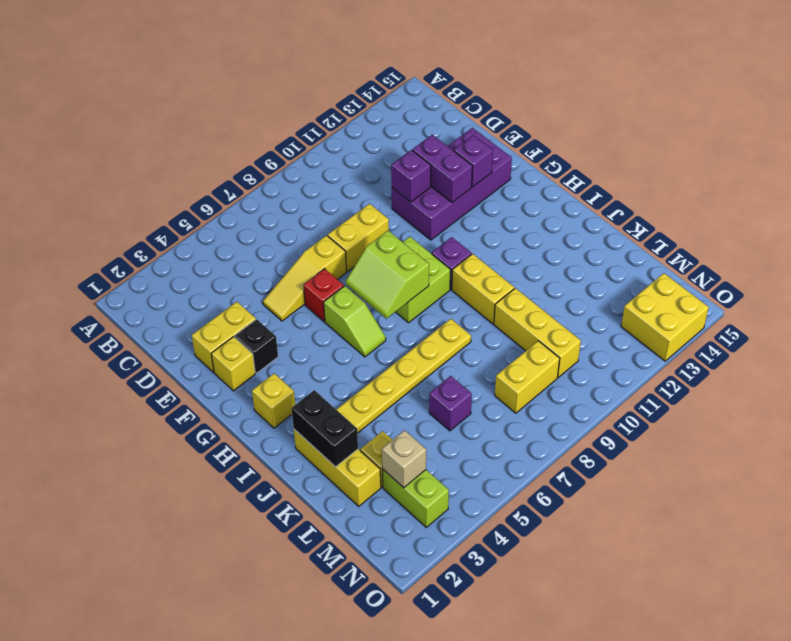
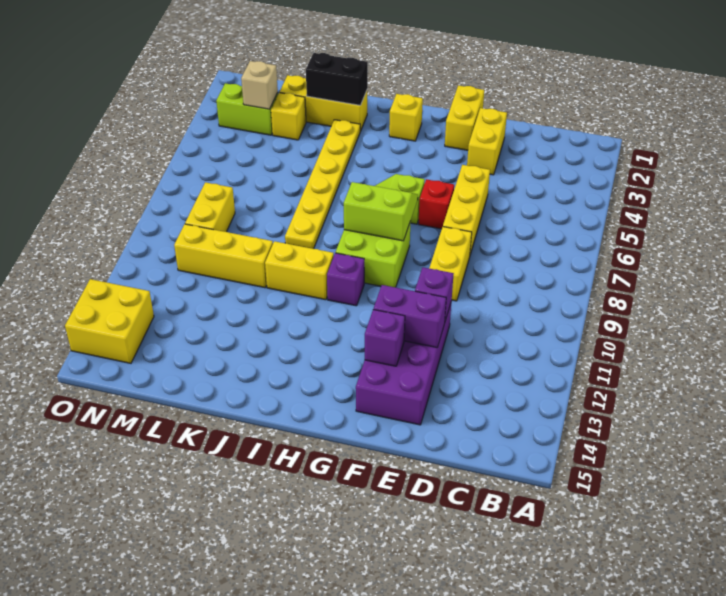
yellow 1x3 slope [263,236,347,321] -> yellow 1x3 brick [443,165,490,255]
yellow 1x1 brick [211,337,255,391] -> yellow 1x2 brick [445,85,484,150]
black 1x1 brick [235,319,278,373] -> none
purple 1x1 brick [429,376,472,431] -> none

